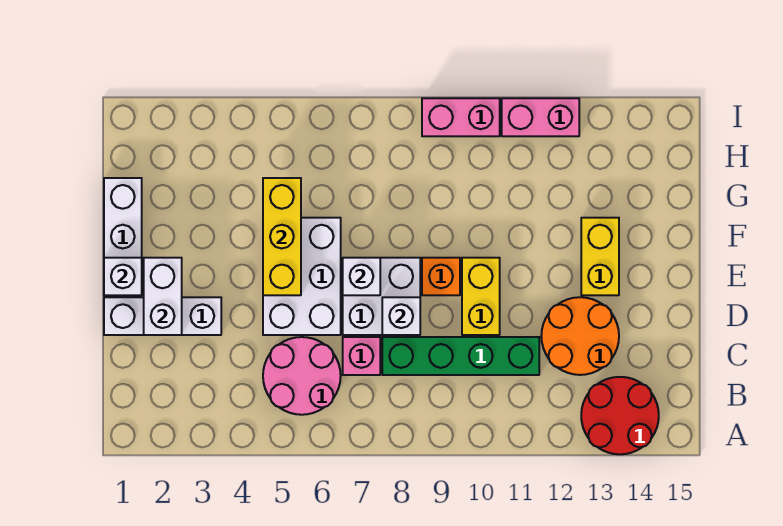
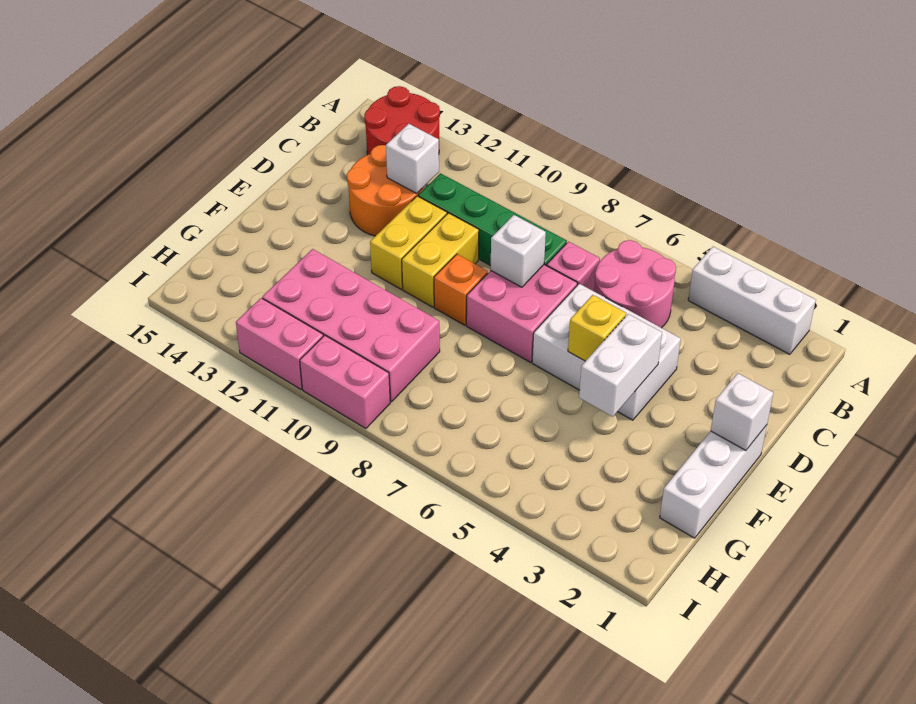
white 1x3 brick [104,297,221,335] -> white 1x3 brick moved to [688,247,816,354]
white 1x2 brick [144,258,182,335] -> white 1x2 brick moved to [579,314,662,417]
white 2x3 brick [263,218,341,335] -> white 2x3 brick turned to [532,284,681,420]
white 2x2 brick [343,258,420,335] -> pink 2x2 brick [466,265,577,362]
yellow 1x3 brick [263,178,301,295] -> yellow 1x1 brick [568,295,626,361]
white 1x1 brick [343,258,380,295] -> white 1x1 brick moved to [386,124,439,193]
yellow 1x2 brick [581,218,619,295] -> yellow 1x2 brick moved to [370,196,447,289]
none -> pink 2x4 brick [262,249,440,402]

